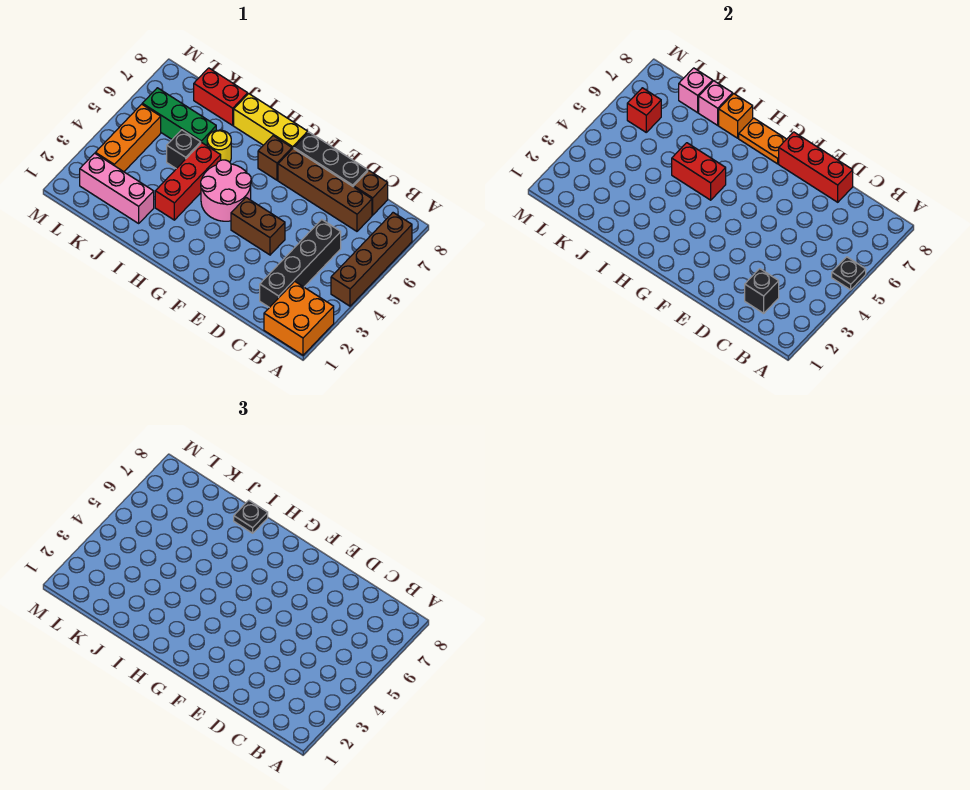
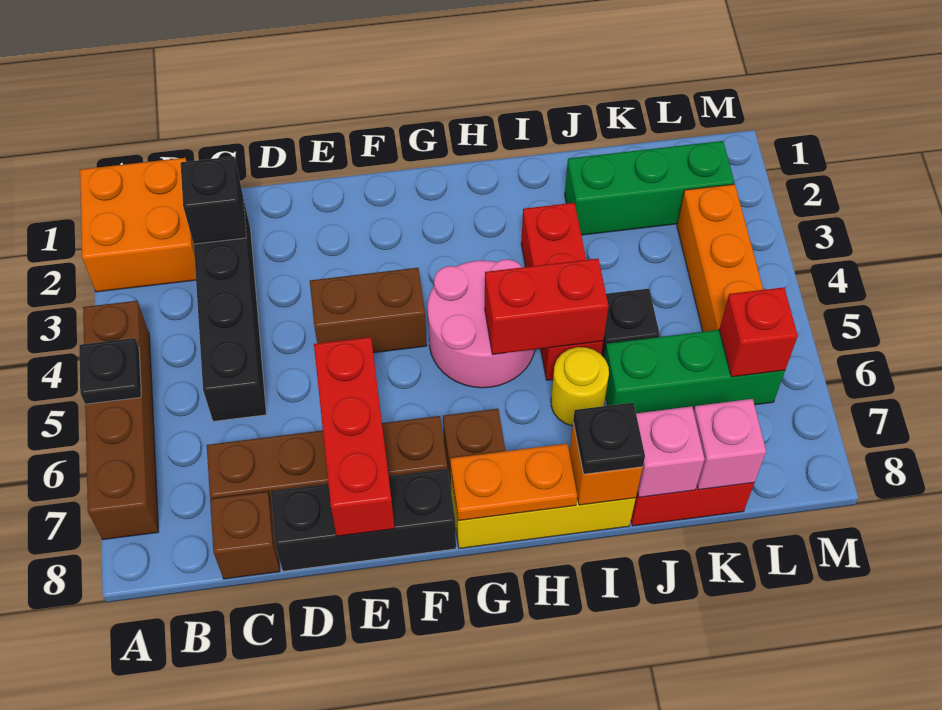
red 1x3 brick [779,132,853,202] -> red 1x3 brick turned to [314,337,395,536]
pink 1x3 brick [80,153,154,223] -> green 1x3 brick [565,141,734,235]

